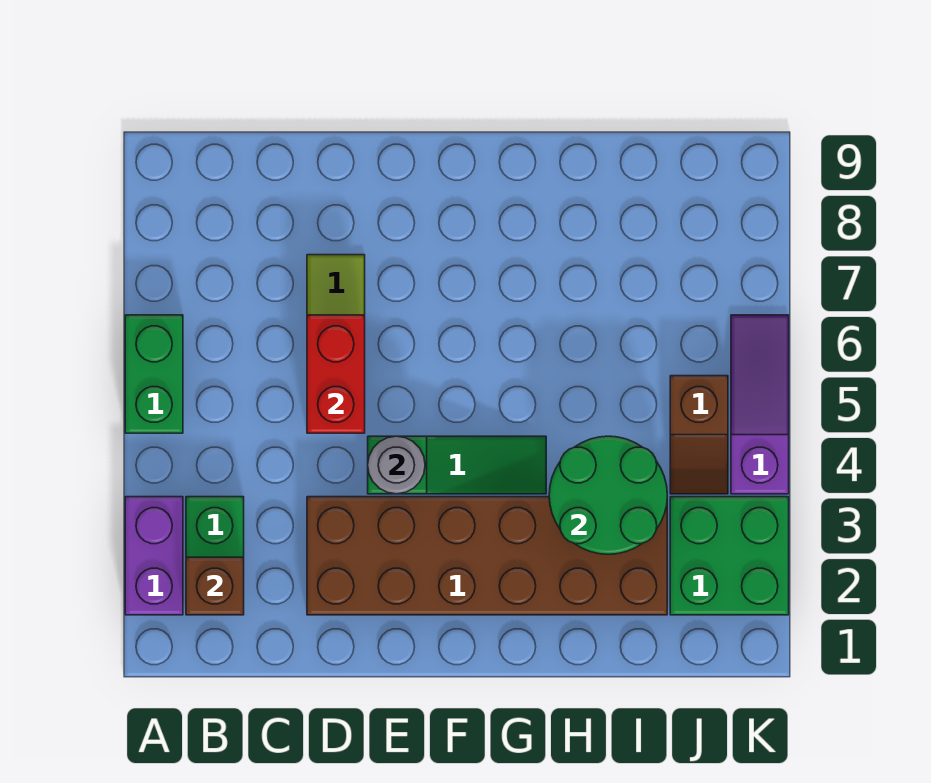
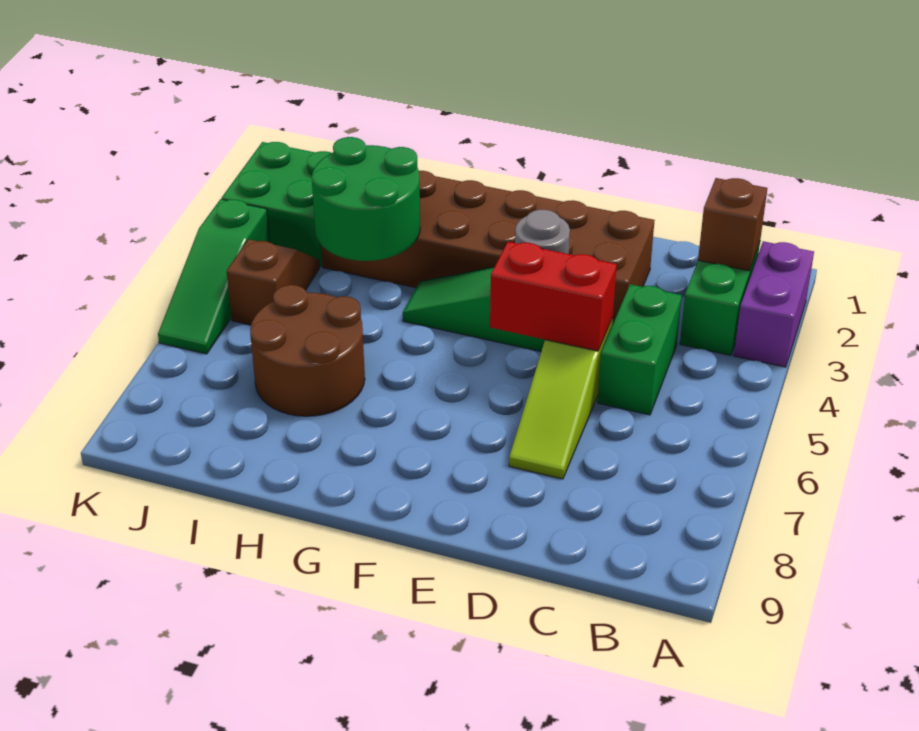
green 1x2 brick [125,315,183,433] -> green 1x2 brick moved to [598,284,682,415]
red 1x2 brick [307,315,365,433] -> red 1x2 brick turned to [490,242,617,351]
none -> brown 2x2 round brick [250,285,365,416]
purple 1x3 slope [731,315,789,494] -> green 1x3 slope [158,199,270,354]

